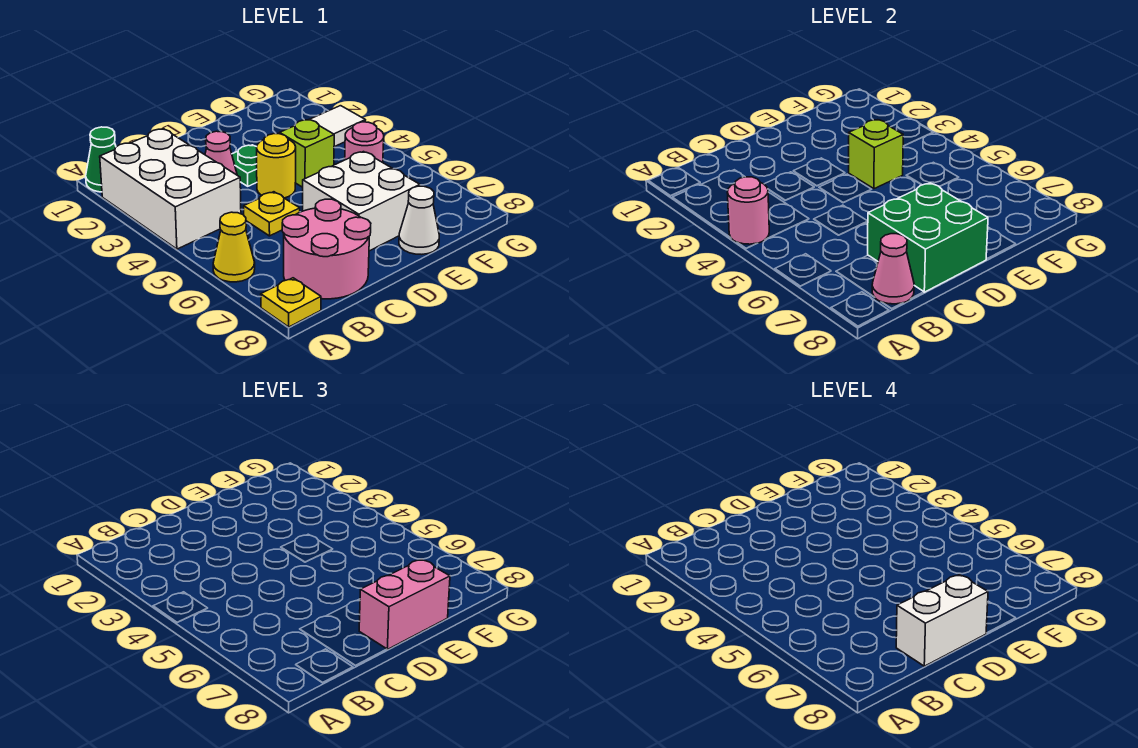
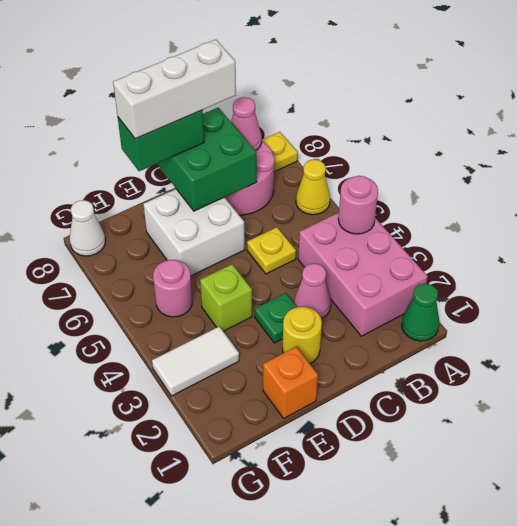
white 2x3 brick [100,129,241,249] -> pink 2x3 brick [298,213,428,336]
white 1x2 brick [896,575,988,666] -> white 1x3 brick [113,40,236,139]
yellow 1x1 round brick [257,134,296,198] -> yellow 1x1 round brick moved to [283,307,322,363]
pink 1x2 brick [359,559,450,649] -> green 1x2 brick [118,110,204,171]
none -> orange 1x1 brick [263,347,318,418]
lime 1x1 brick [849,120,903,189] -> none
white 1x1 cone [399,186,439,254] -> white 1x1 cone moved to [70,200,105,256]

